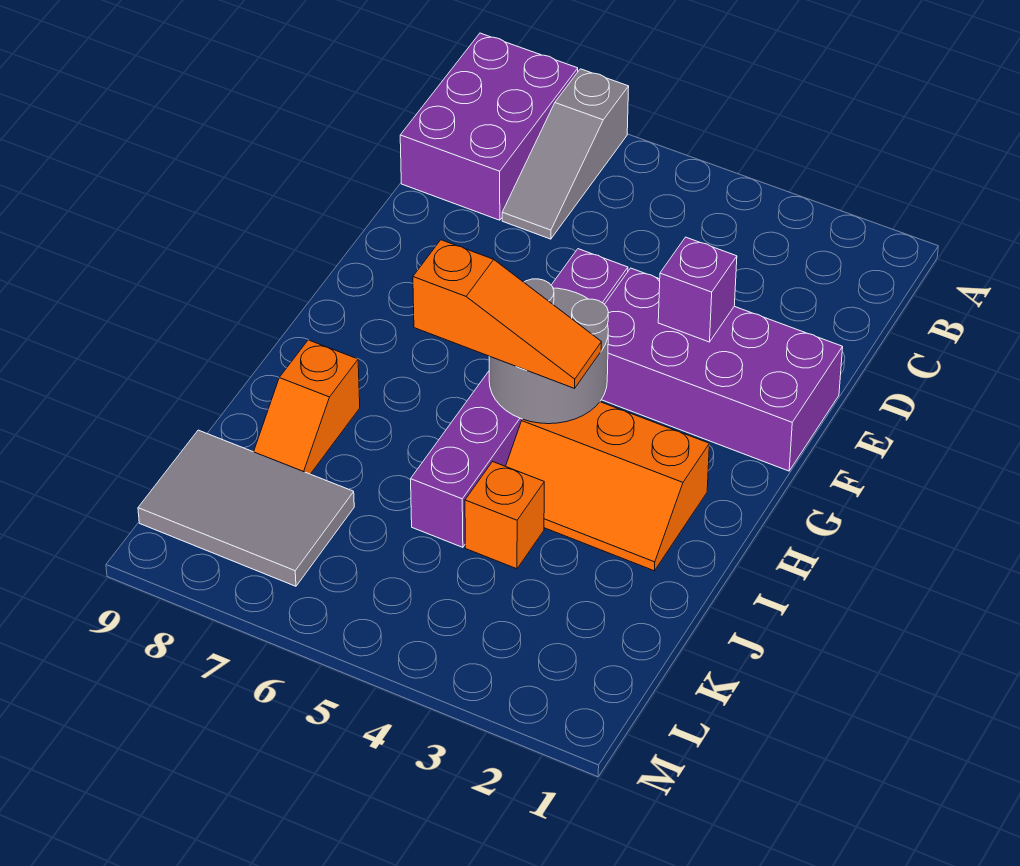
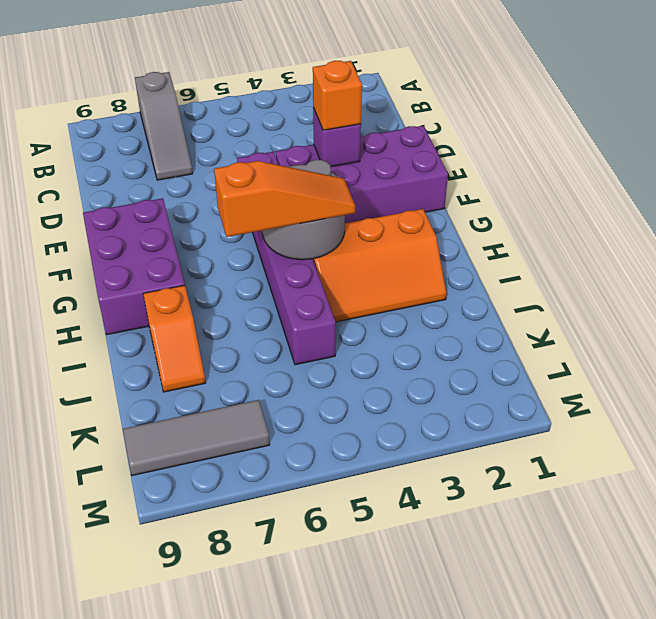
purple 2x3 brick [400,33,578,220] -> purple 2x3 brick moved to [83,198,185,335]
orange 1x1 brick [465,462,544,569] -> orange 1x1 brick moved to [313,61,362,130]
grey 2x3 tile [138,430,354,586] -> grey 1x3 tile [123,400,270,476]

